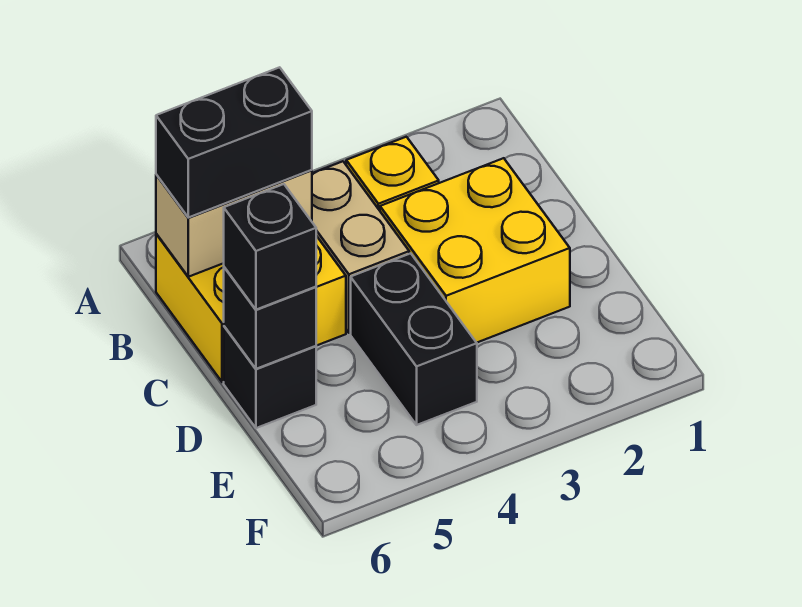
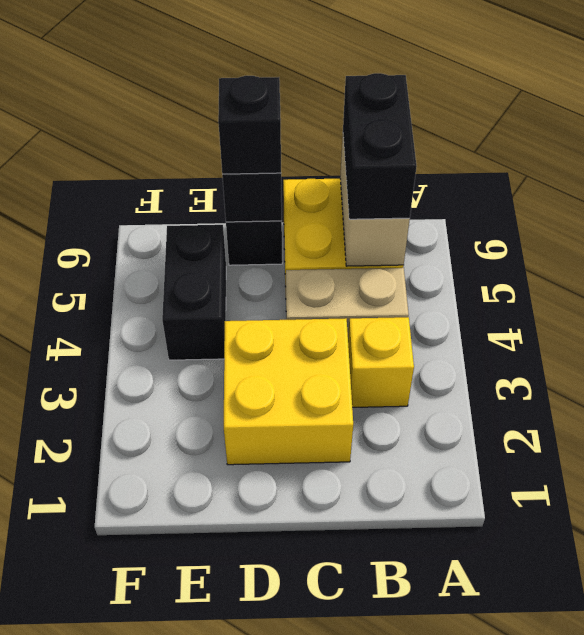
black 1x2 brick [351,253,477,425] -> black 1x2 brick turned to [162,225,226,360]

